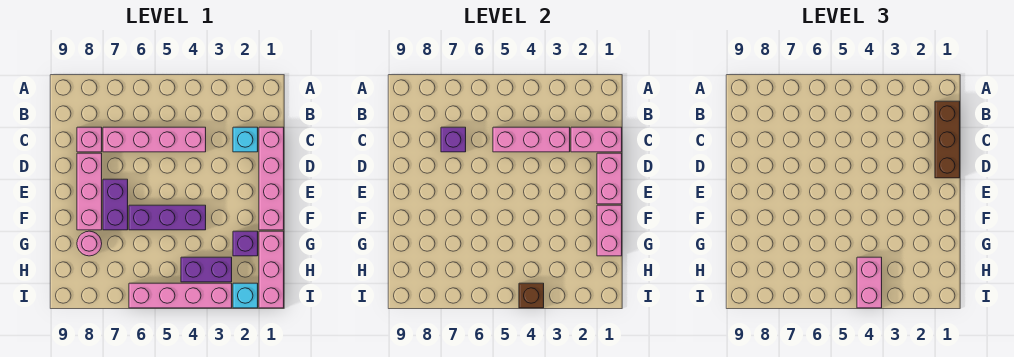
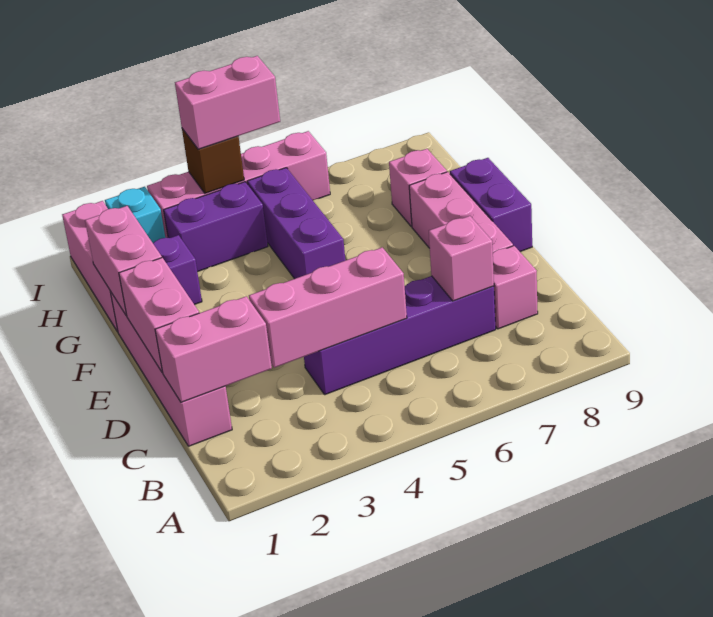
brown 1x3 brick [935,101,960,178] -> none
cyan 1x1 brick [233,127,258,152] -> none
pink 1x4 brick [103,127,206,152] -> purple 1x4 brick [304,276,496,395]
purple 1x1 brick [441,127,466,152] -> pink 1x1 brick [429,216,494,301]
purple 1x2 brick [103,179,128,230] -> purple 1x2 brick moved to [450,158,532,252]
purple 1x3 brick [129,205,206,230] -> purple 1x3 brick turned to [247,168,345,279]
pink 1x1 round brick [77,231,102,256] -> pink 1x1 brick [389,149,447,227]
pink 1x2 brick [857,257,882,308] -> pink 1x2 brick turned to [175,56,280,149]

